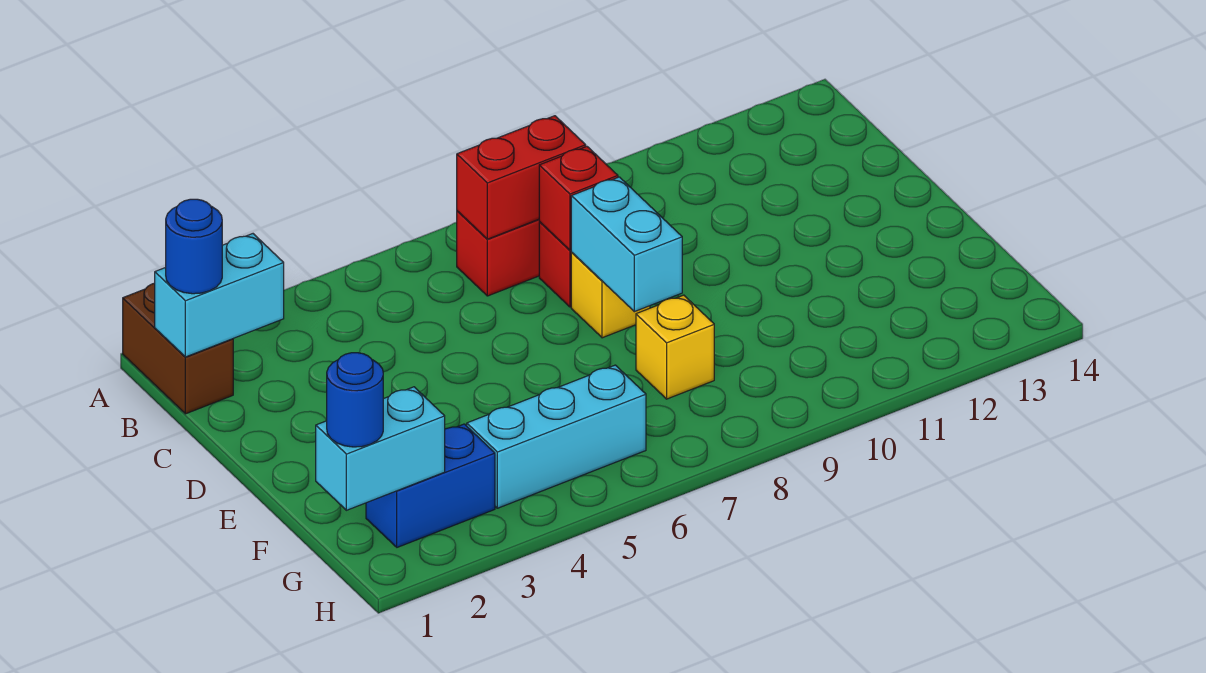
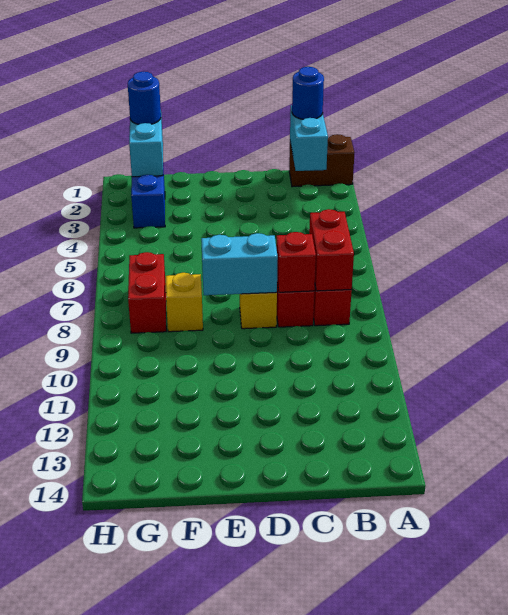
cyan 1x3 brick [467,365,646,508] -> none
none -> red 1x2 brick [128,252,166,333]

